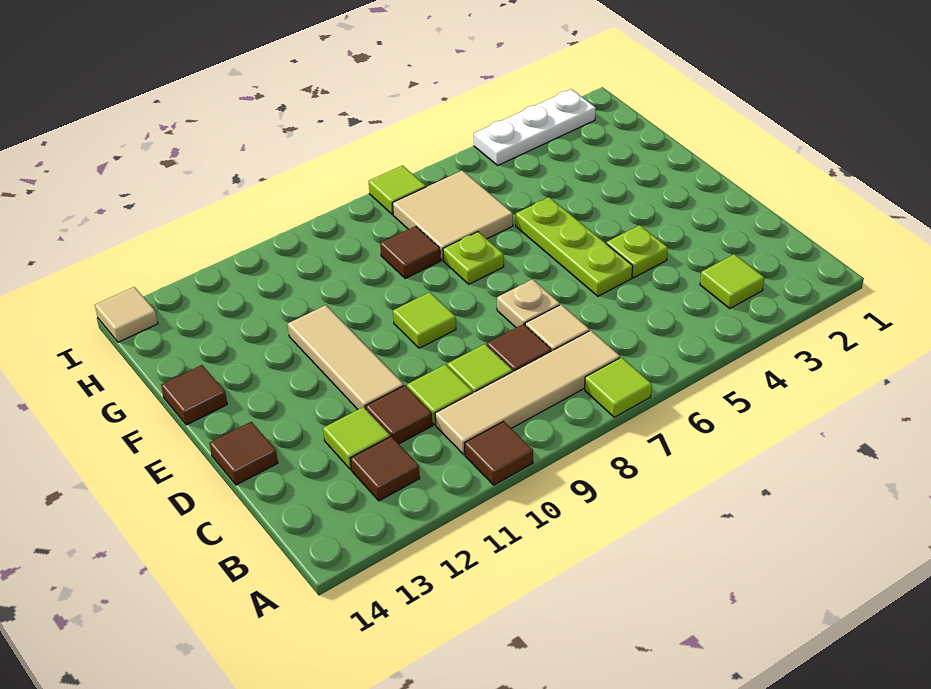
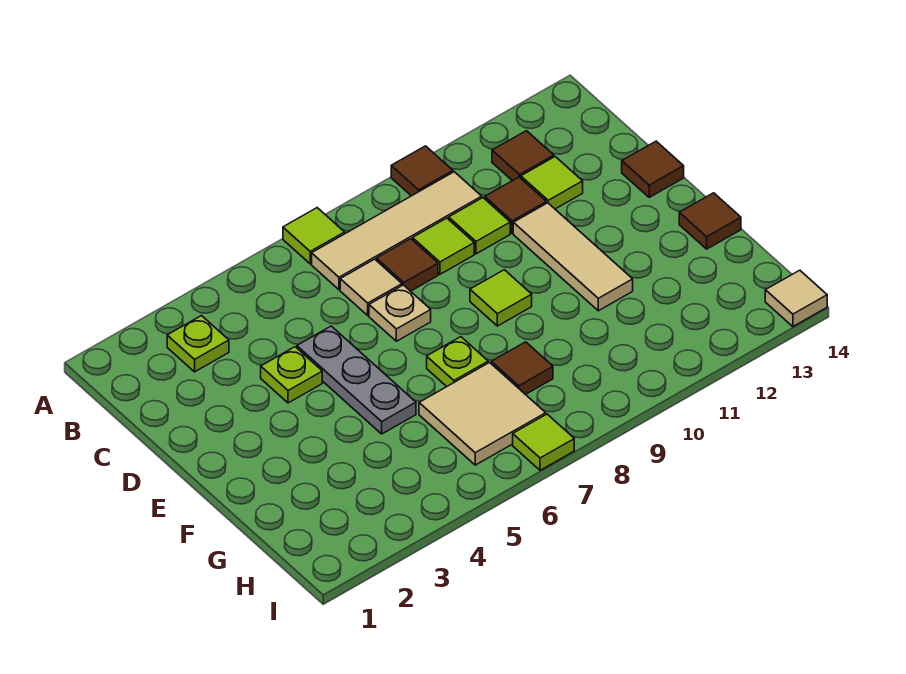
lime 1x1 tile [700,254,764,308] -> lime 1x1 plate [167,316,229,372]
lime 1x3 plate [516,197,633,296] -> grey 1x3 plate [297,326,416,434]
white 1x3 plate [474,89,596,165] -> none

